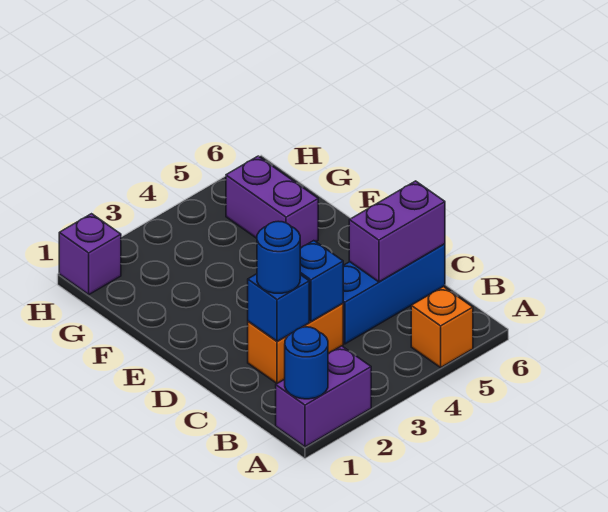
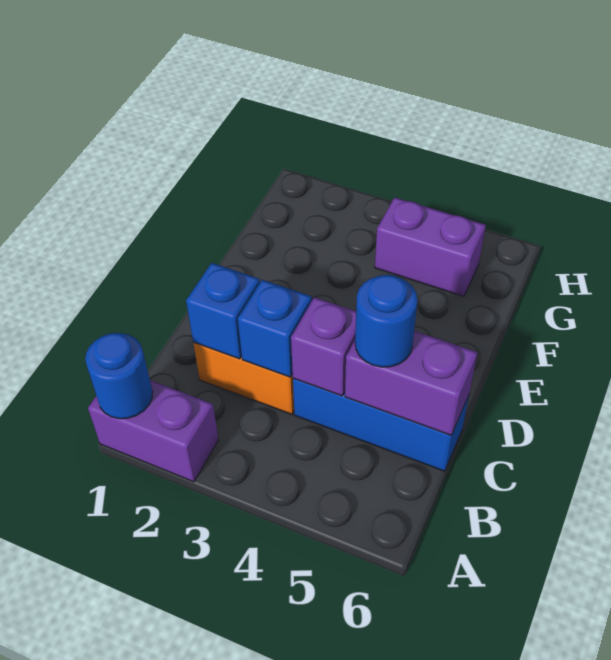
orange 1x1 brick [411,286,473,368] -> none
blue 1x1 round brick [257,221,300,293] -> blue 1x1 round brick moved to [355,275,418,367]
purple 1x2 brick [226,156,318,248] -> purple 1x2 brick turned to [375,197,486,297]
purple 1x1 brick [59,214,121,295] -> purple 1x1 brick moved to [291,297,356,396]

